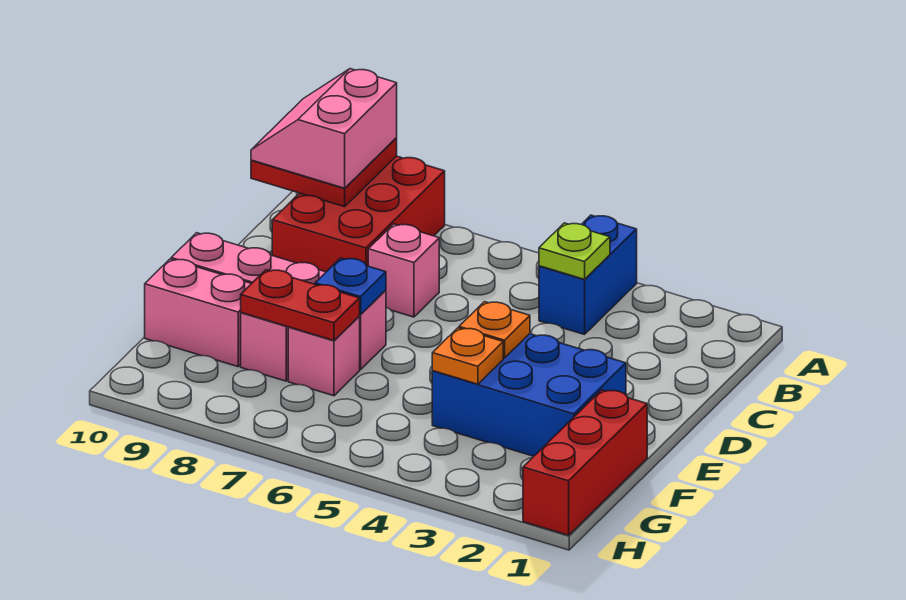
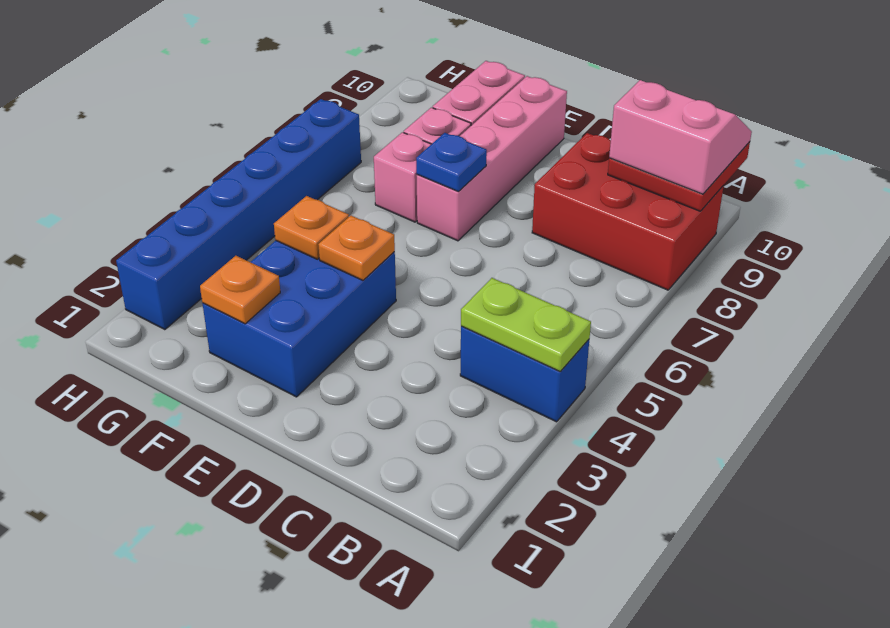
lime 1x1 plate [539,223,610,279] -> lime 1x2 plate [461,278,591,372]
pink 1x1 brick [368,224,439,317] -> none
red 1x3 brick [523,390,647,535] -> none
none -> orange 1x1 plate [200,256,280,324]
red 1x2 plate [241,270,360,341] -> none
none -> blue 1x6 brick [116,99,361,330]

